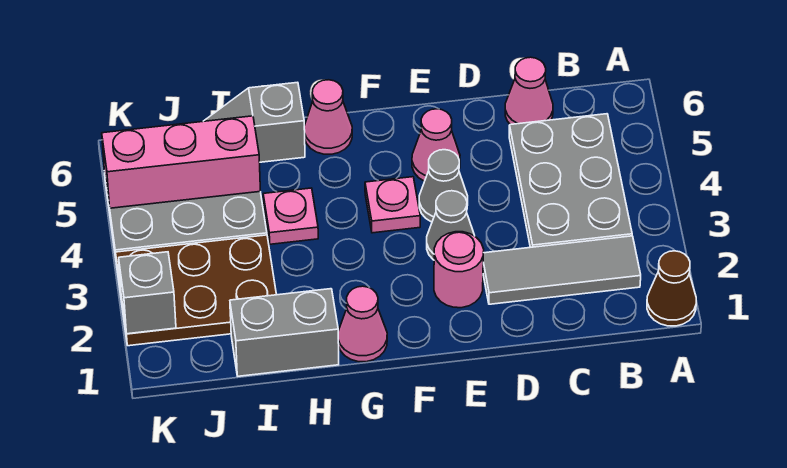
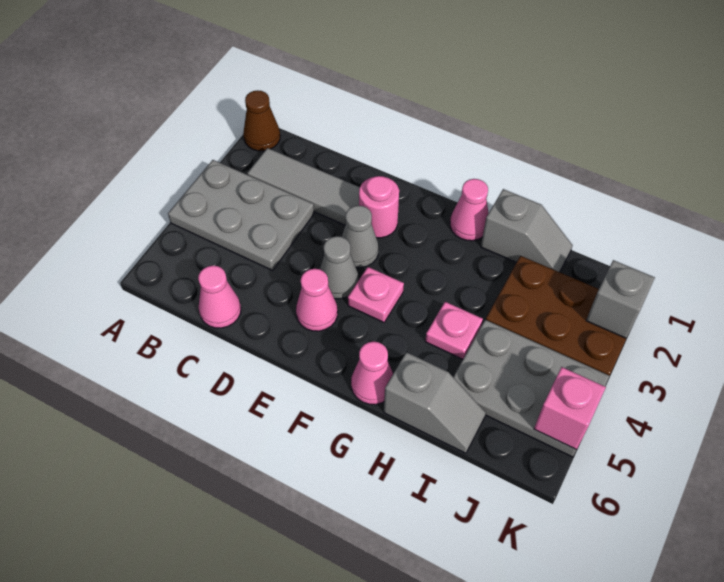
grey 2x3 plate [509,114,632,247] -> grey 2x3 plate turned to [168,160,314,270]
grey 1x2 brick [230,289,339,376] -> grey 1x2 slope [481,189,573,272]
pink 1x3 brick [102,116,260,208] -> pink 1x1 brick [534,367,606,450]

